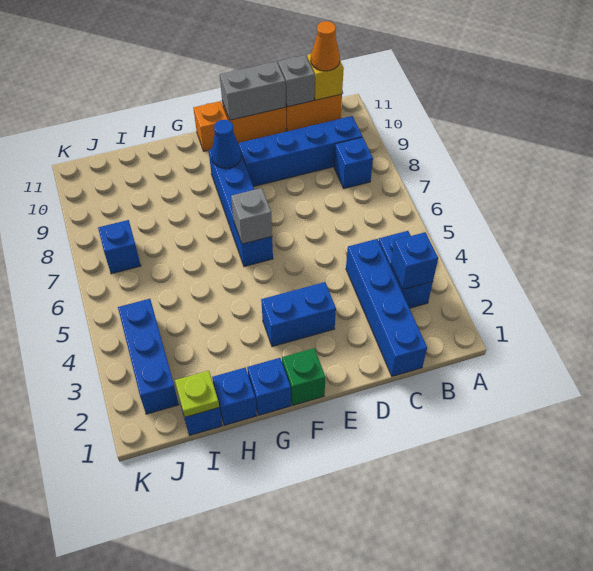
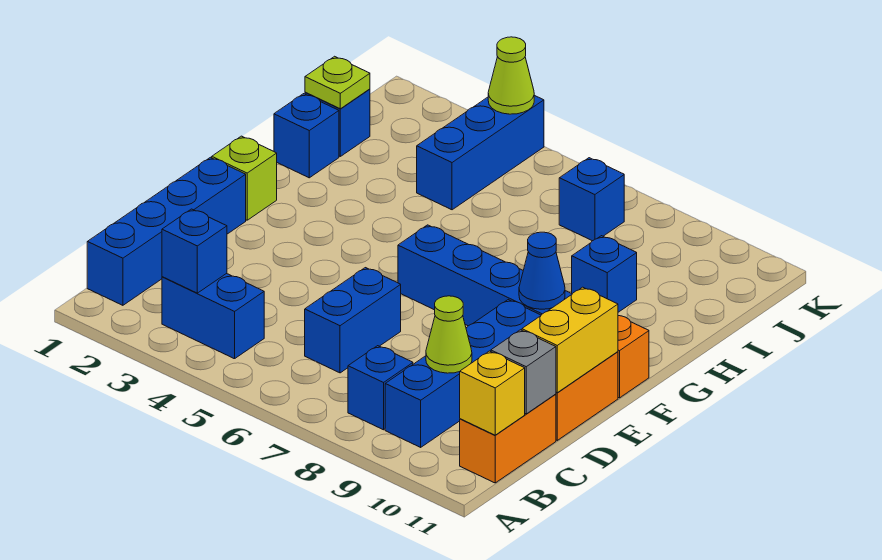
orange 1x1 cone [311,21,340,71] -> none
blue 1x4 brick [346,239,427,376] -> blue 1x4 brick turned to [87,157,246,305]
none -> lime 1x1 cone [426,296,472,373]
grey 1x2 brick [220,62,286,120] -> yellow 1x2 brick [522,287,618,393]
blue 1x2 brick [261,282,336,347] -> blue 1x2 brick moved to [305,268,401,373]
green 1x1 brick [282,348,325,405] -> lime 1x1 brick [212,136,277,220]
grey 1x1 brick [231,188,272,244] -> none
blue 1x1 brick [247,358,291,415] -> blue 1x1 brick moved to [572,236,637,312]
blue 1x3 brick [118,299,179,414] -> blue 1x3 brick turned to [417,95,544,210]
none -> lime 1x1 cone [488,37,534,114]

